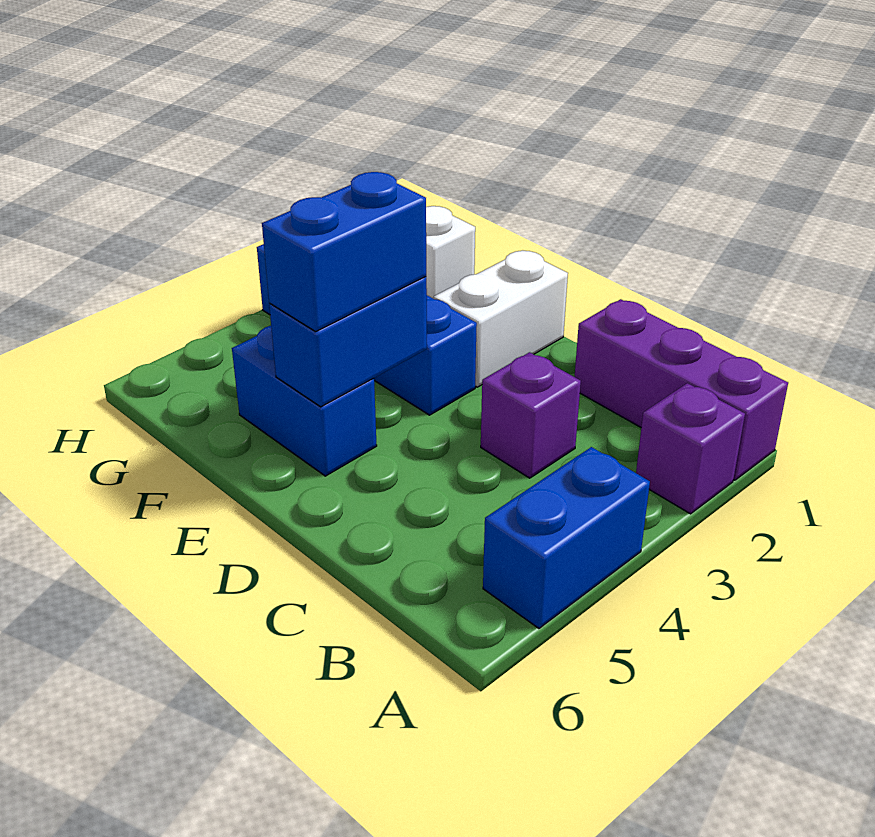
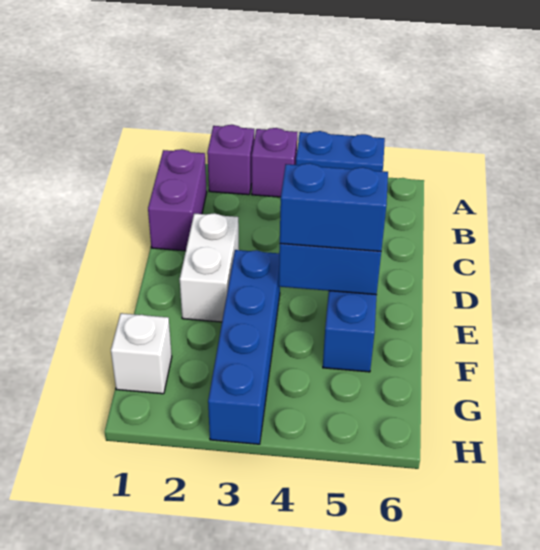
purple 1x3 brick [575,299,788,480] -> purple 1x2 brick [148,149,207,251]
purple 1x1 brick [481,352,581,478] -> purple 1x1 brick moved to [252,128,297,197]
white 1x2 brick [434,251,568,387] -> white 1x2 brick turned to [180,213,239,322]

